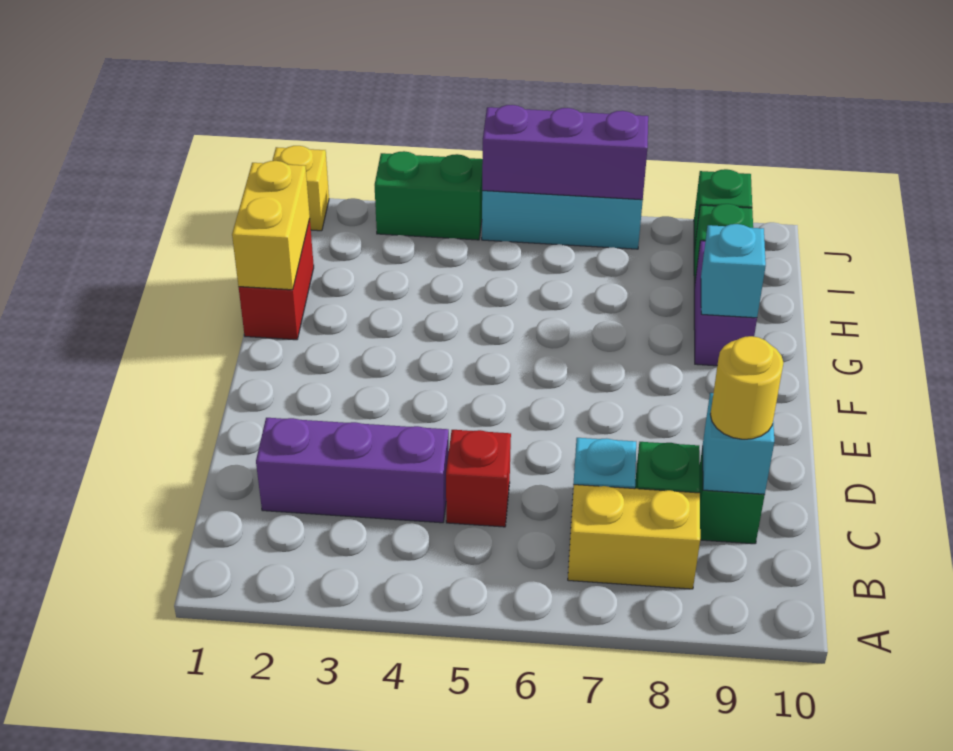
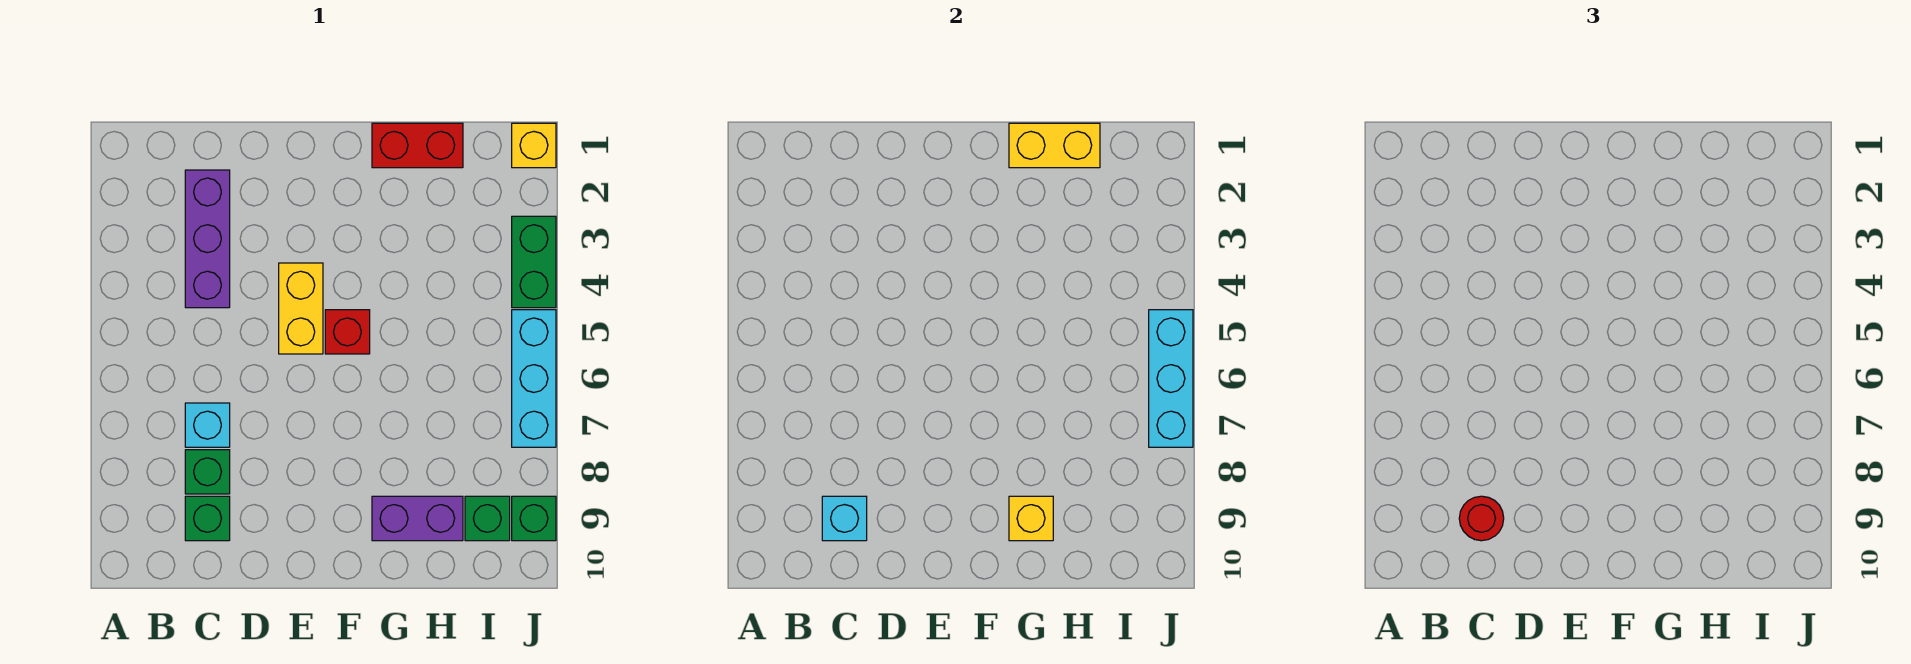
yellow 1x2 brick [568,485,700,589] -> yellow 1x2 brick moved to [279,263,323,354]
red 1x1 brick [446,430,511,527] -> red 1x1 brick moved to [325,310,370,354]
yellow 1x1 round brick [710,336,784,439] -> red 1x1 round brick [1459,496,1504,541]
cyan 1x1 brick [701,224,766,318] -> yellow 1x1 brick [1009,496,1053,541]
purple 1x3 brick [482,105,648,200] -> cyan 1x3 brick [1149,310,1193,447]

